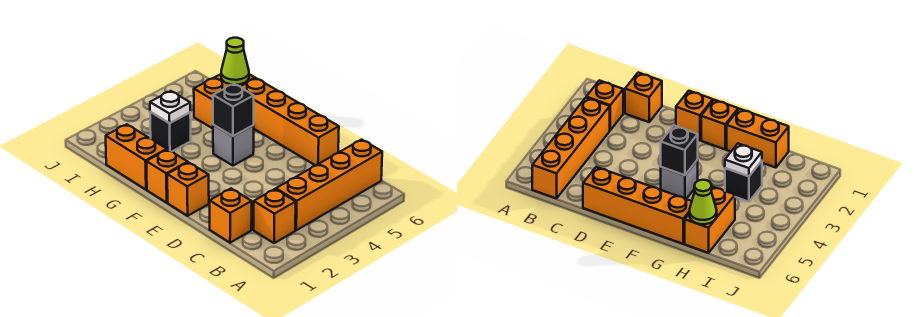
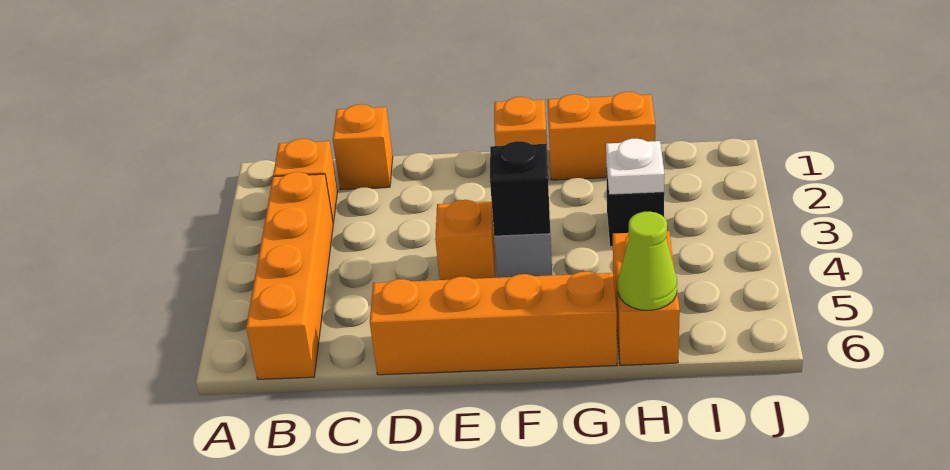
orange 1x1 brick [167,162,209,216] -> orange 1x1 brick moved to [435,200,495,280]

